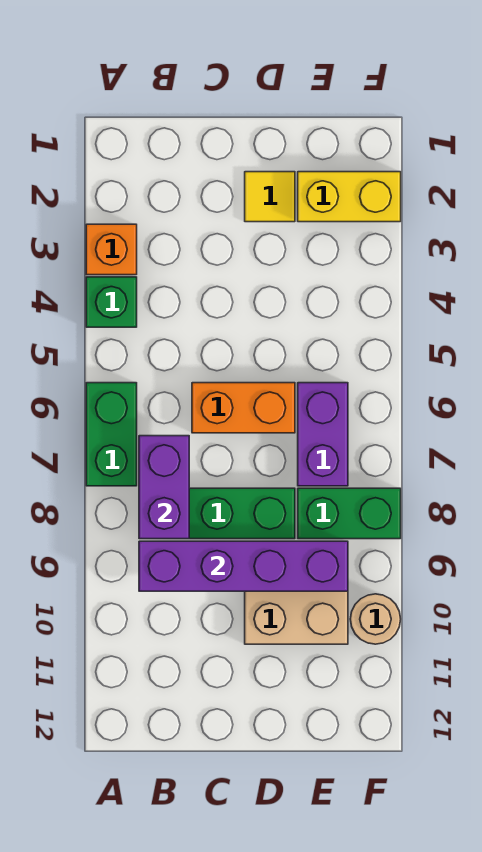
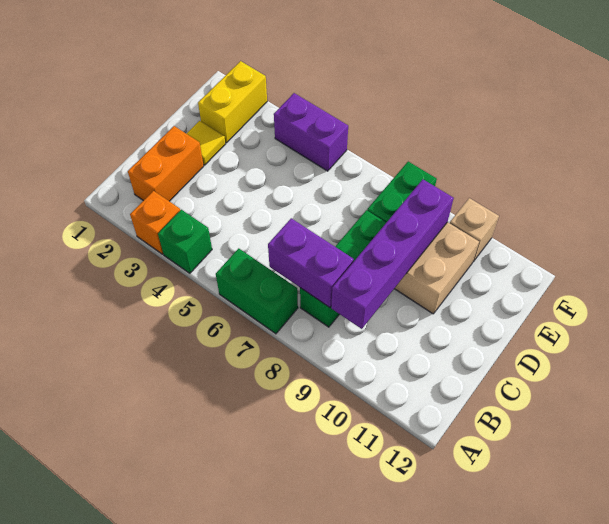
orange 1x2 brick [192,383,295,433] -> orange 1x2 brick moved to [128,126,204,201]
purple 1x2 brick [298,383,348,486] -> purple 1x2 brick moved to [274,93,348,171]
tan 1x1 round brick [350,594,401,644] -> tan 1x1 brick [450,198,499,262]

